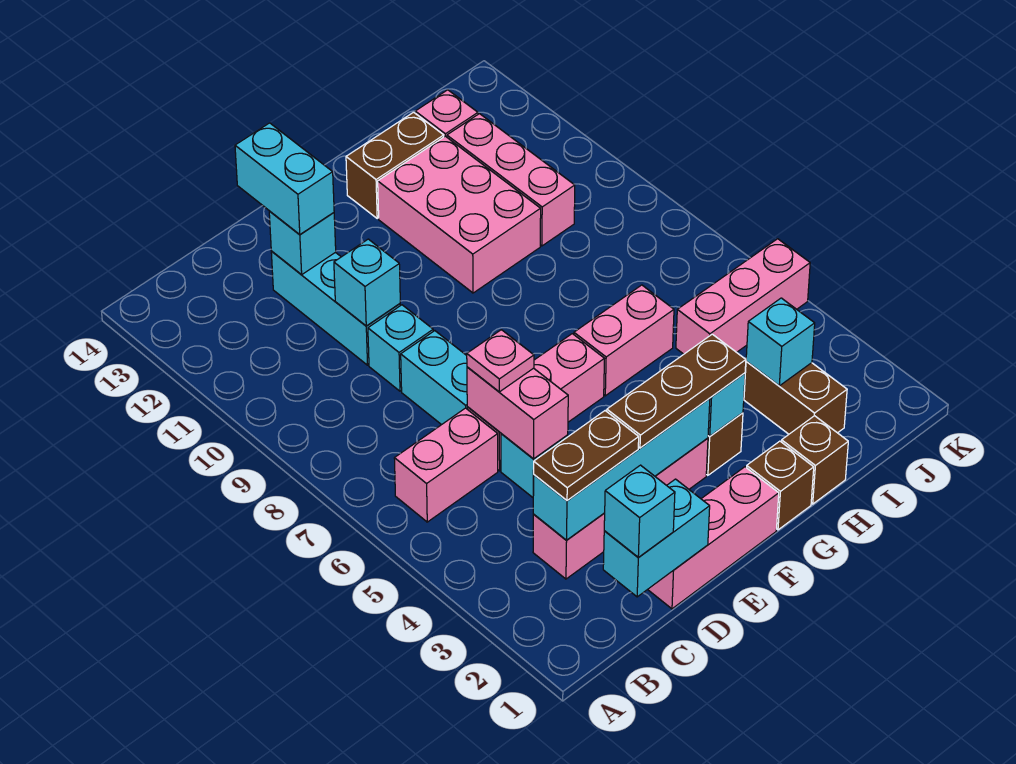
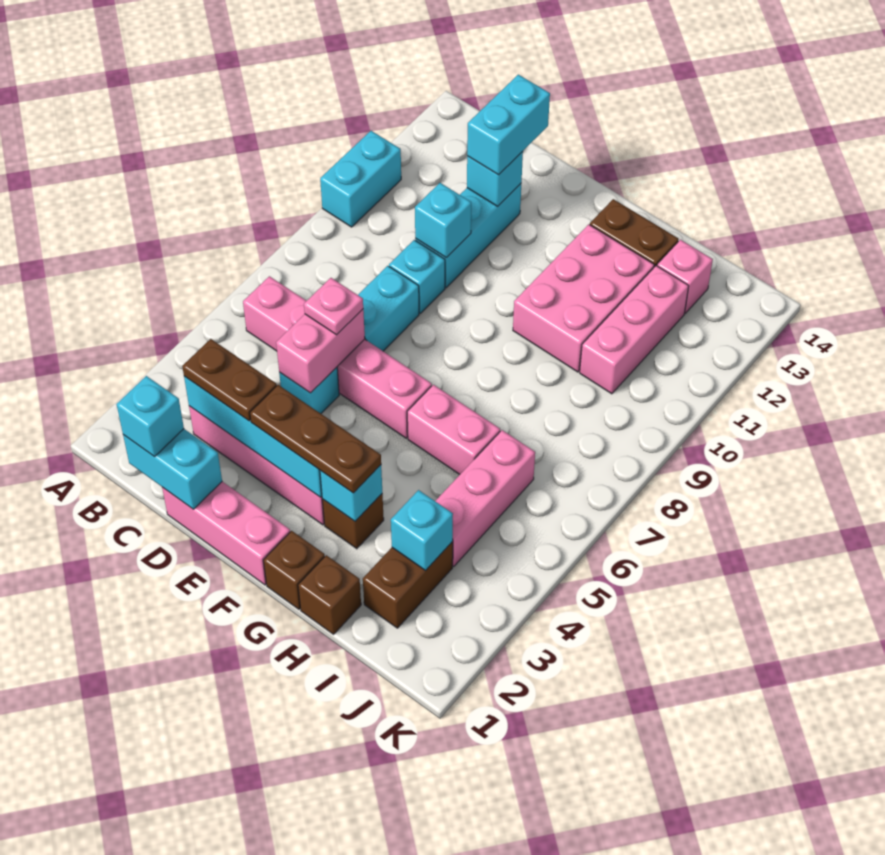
none -> cyan 1x2 brick [320,131,401,227]
pink 1x3 brick [676,239,810,354] -> pink 1x3 brick turned to [436,430,535,566]

